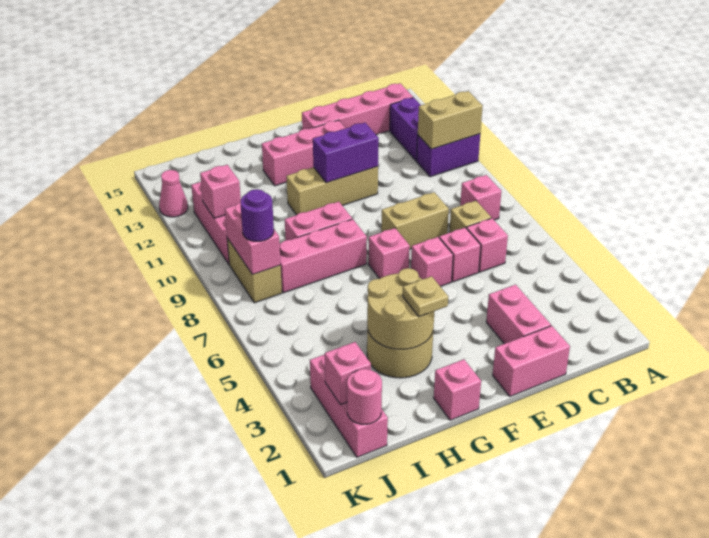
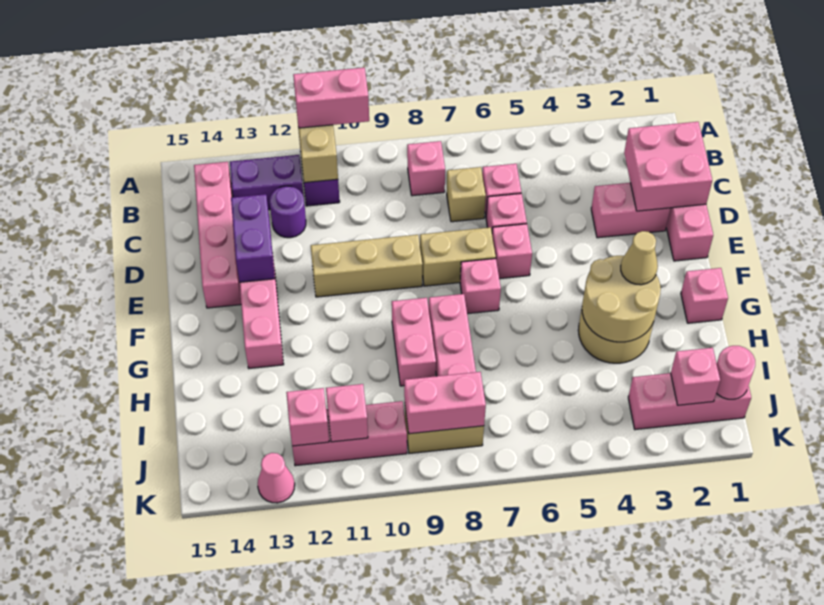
none -> pink 1x2 brick [293,68,369,128]
none -> pink 2x2 brick [624,122,712,211]
tan 1x2 brick [381,192,449,249] -> tan 1x2 brick turned to [420,227,496,286]
tan 1x3 brick [286,166,378,215] -> tan 1x3 brick turned to [311,235,422,297]
purple 1x2 brick [313,123,379,183] -> purple 1x2 brick moved to [231,194,275,282]
tan 1x1 plate [403,276,448,317] -> tan 1x1 cone [621,231,658,285]
purple 1x1 round brick [240,189,274,241] -> purple 1x1 round brick moved to [270,186,306,238]
none -> pink 1x1 brick [286,388,329,446]

